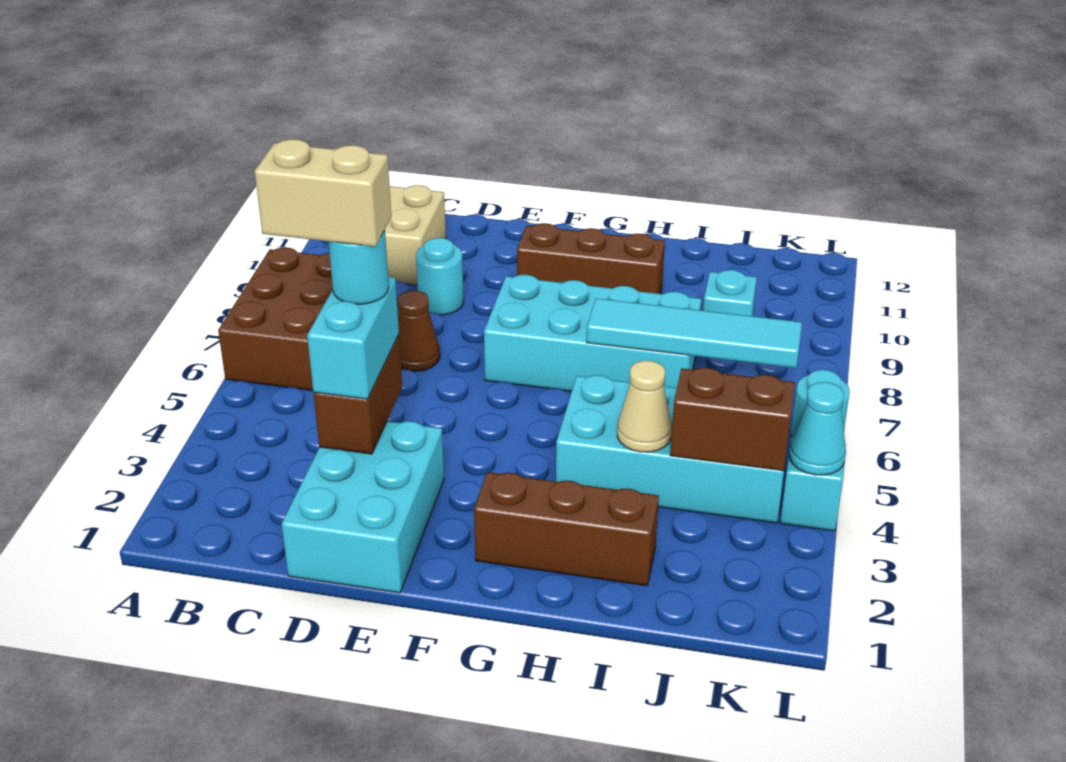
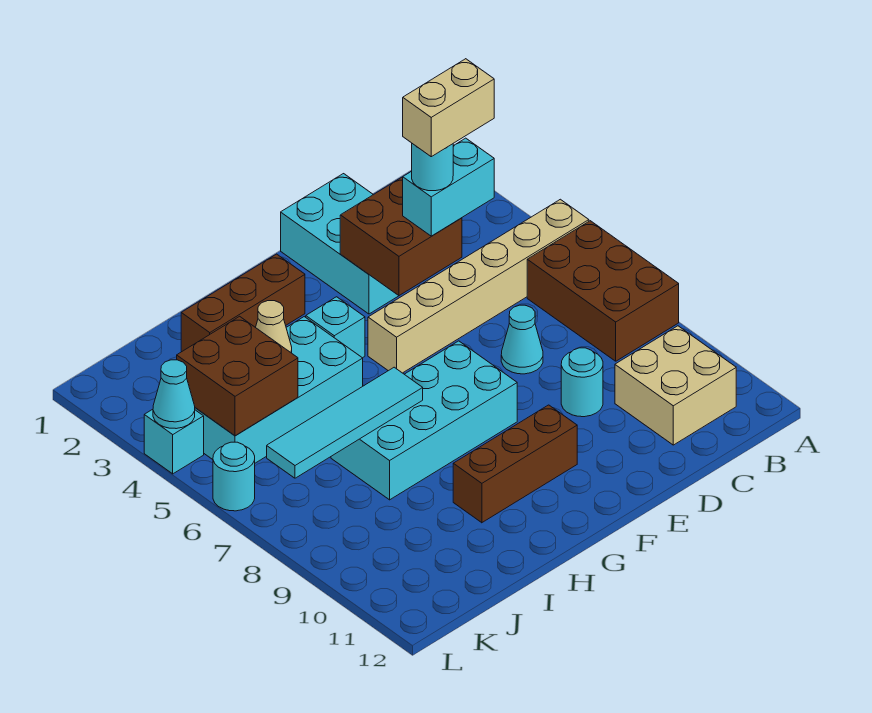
none -> tan 1x6 brick [368,199,589,373]
brown 1x2 brick [313,335,402,454] -> brown 2x2 brick [340,177,462,296]
cyan 1x2 brick [307,277,399,399] -> cyan 1x2 brick turned to [403,138,494,236]
brown 1x1 cone [398,291,440,371] -> cyan 1x1 cone [501,305,543,374]
brown 1x2 brick [670,368,795,471] -> brown 2x2 brick [177,316,298,436]
cyan 1x1 brick [703,270,757,316] -> cyan 1x1 brick moved to [306,297,365,358]

